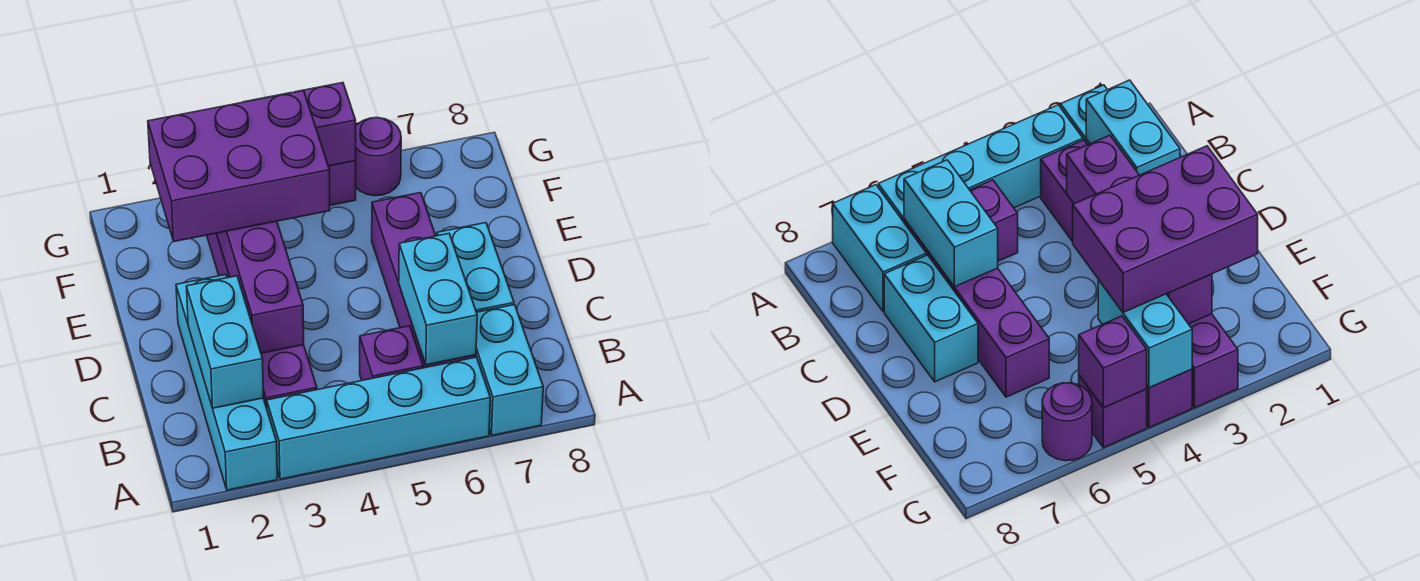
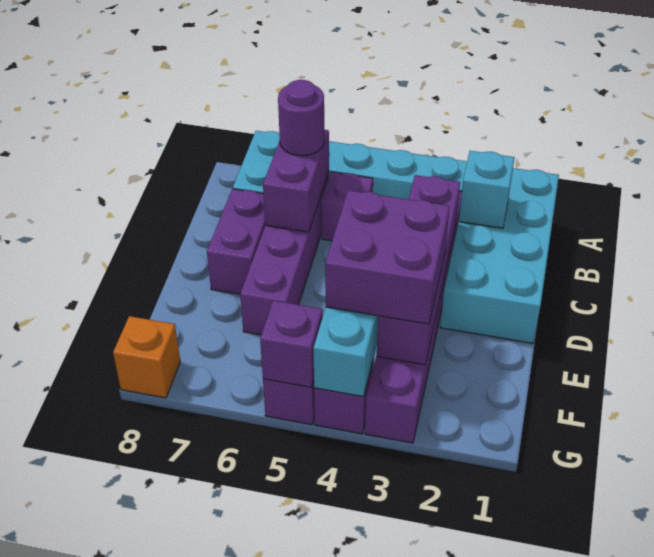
cyan 1x4 brick [176,275,277,490] -> cyan 2x4 brick [440,168,559,343]
cyan 1x2 brick [186,276,264,408] -> cyan 1x1 brick [459,151,515,228]
cyan 1x2 brick [399,234,477,365] -> purple 1x2 brick [263,130,329,232]
cyan 1x2 brick [437,223,514,312] -> purple 1x2 brick [207,189,265,294]
purple 2x3 brick [148,91,330,242] -> purple 2x2 brick [325,190,450,324]
purple 1x1 round brick [356,118,401,196] -> purple 1x1 round brick moved to [278,80,324,156]
none -> orange 1x1 brick [113,316,180,398]

